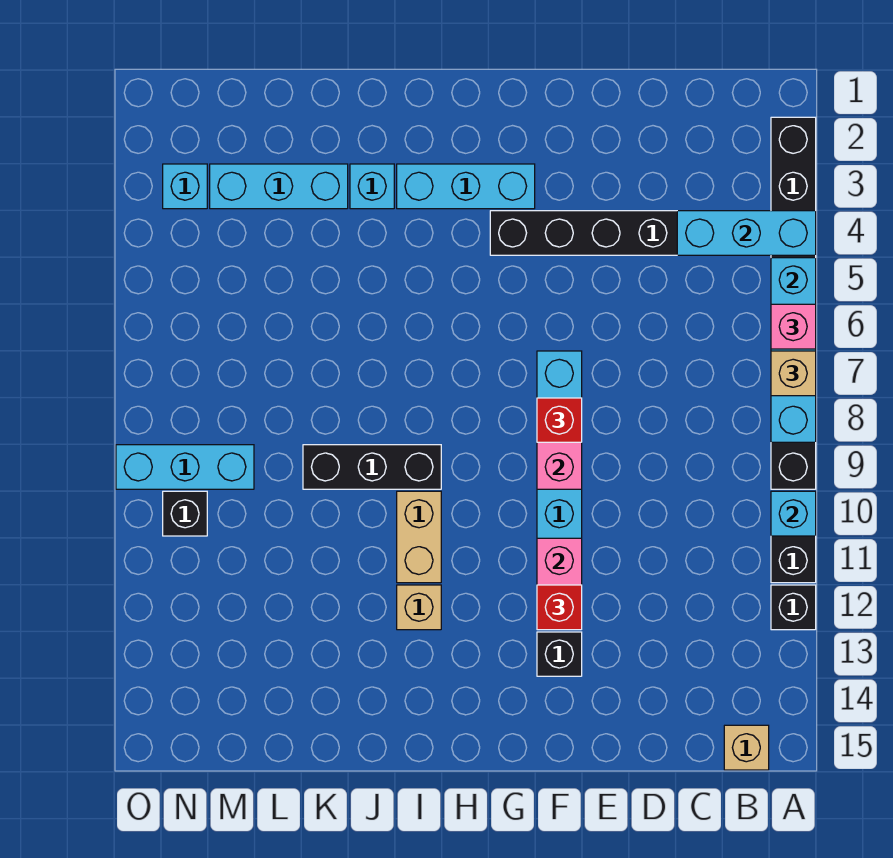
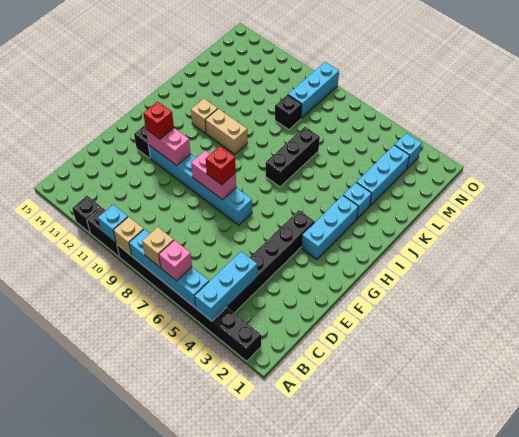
tan 1x1 brick [724,725,769,770] -> tan 1x1 brick moved to [113,217,144,256]
black 1x3 brick [303,445,441,489] -> black 1x3 brick moved to [265,127,320,187]
black 1x1 brick [163,491,207,536] -> black 1x1 brick moved to [275,95,302,130]

